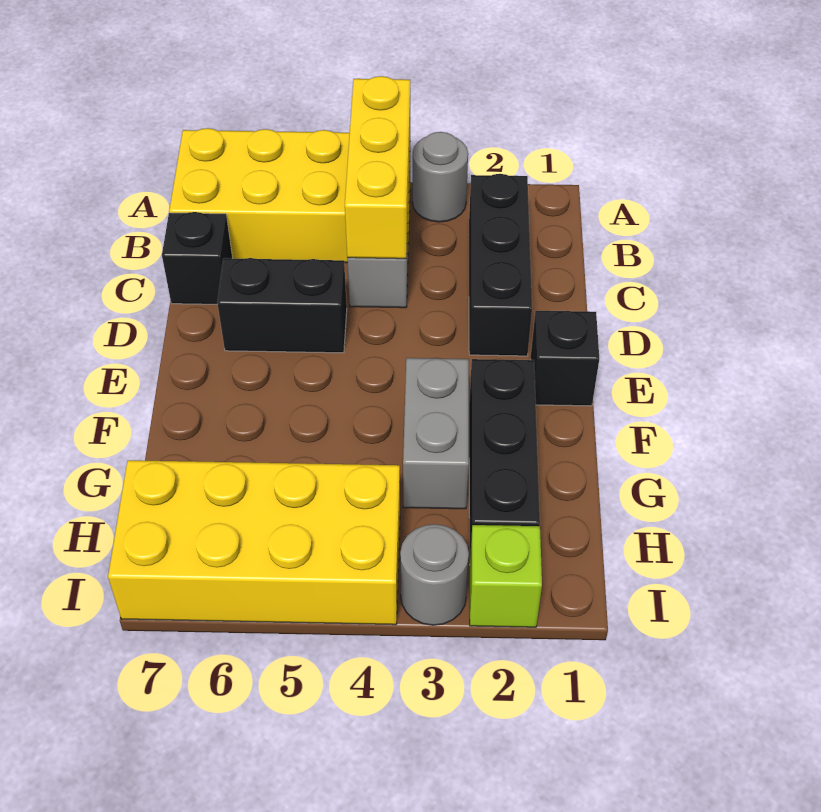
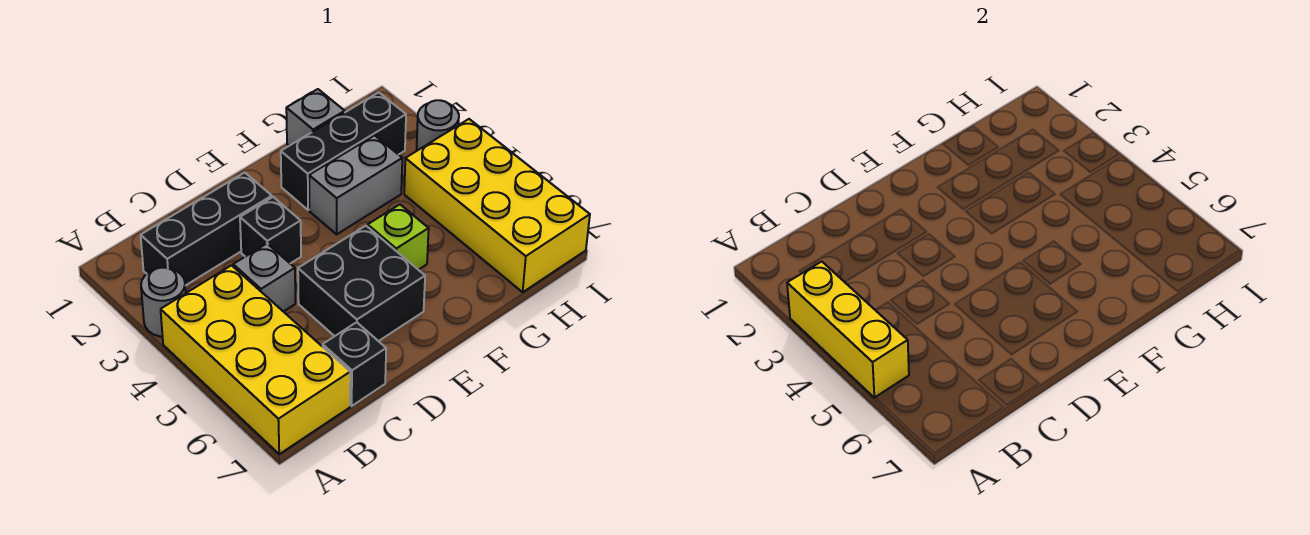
yellow 1x3 brick [345,76,410,259] -> yellow 1x3 brick turned to [787,262,909,398]
black 1x2 brick [217,258,347,353] -> black 2x2 brick [298,226,425,341]
black 1x1 brick [531,311,599,406] -> black 1x1 brick moved to [240,197,301,263]
none -> grey 1x1 brick [286,89,345,146]
lime 1x1 brick [470,525,542,627] -> lime 1x1 brick moved to [368,204,429,270]

